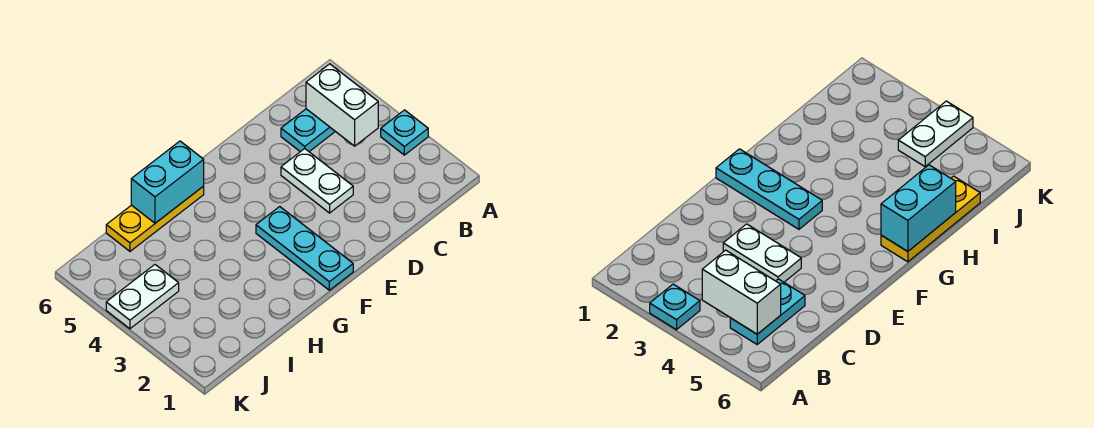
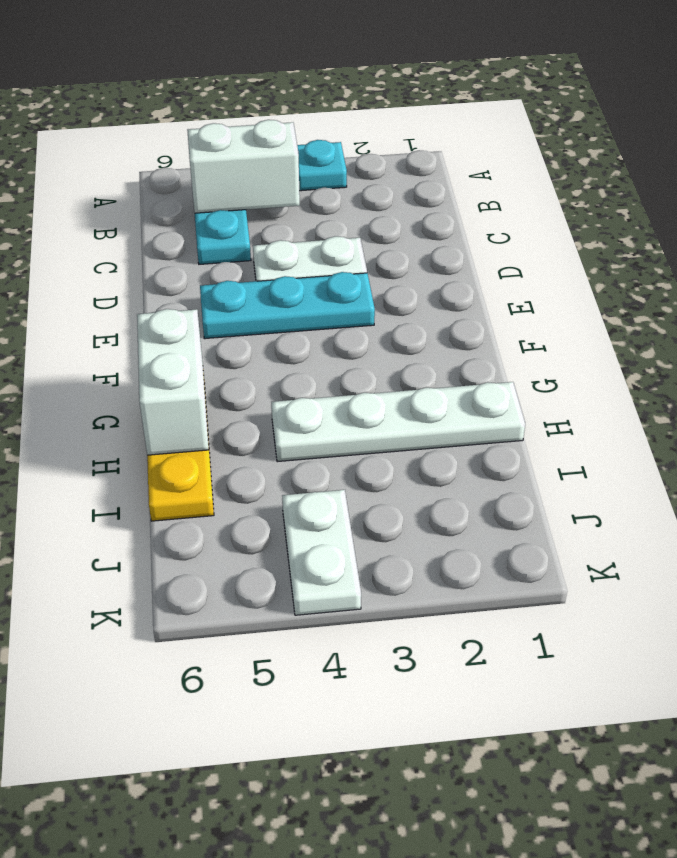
cyan 1x3 plate [256,207,353,290] -> cyan 1x3 plate moved to [200,272,375,339]
cyan 1x2 brick [131,141,204,223] -> white 1x2 brick [137,309,209,455]
none -> white 1x4 plate [271,382,525,462]

